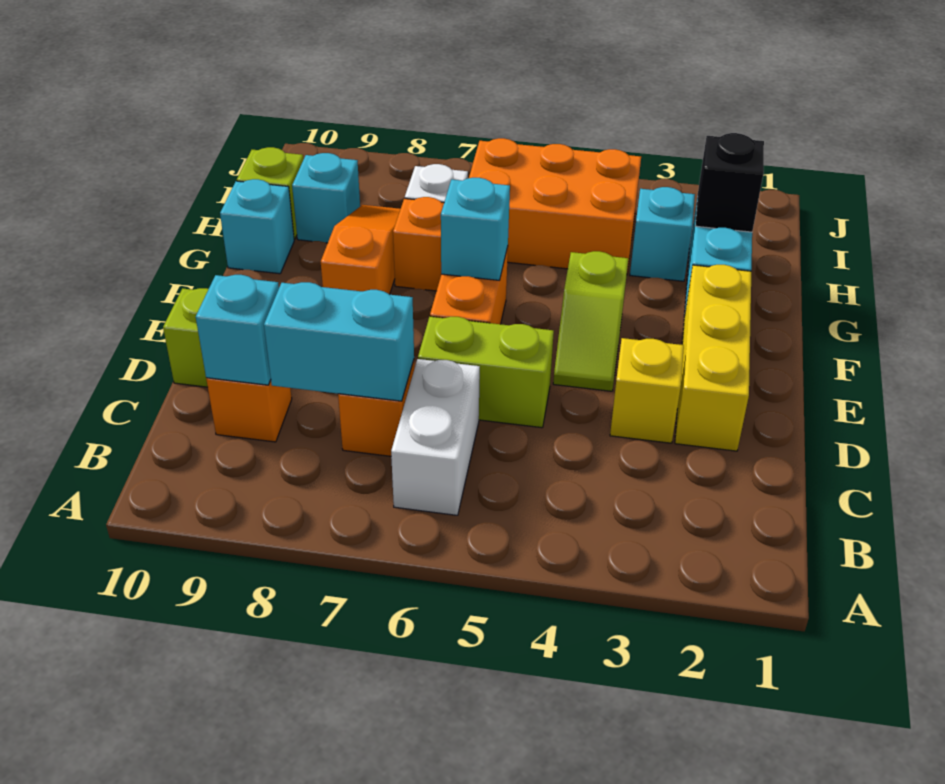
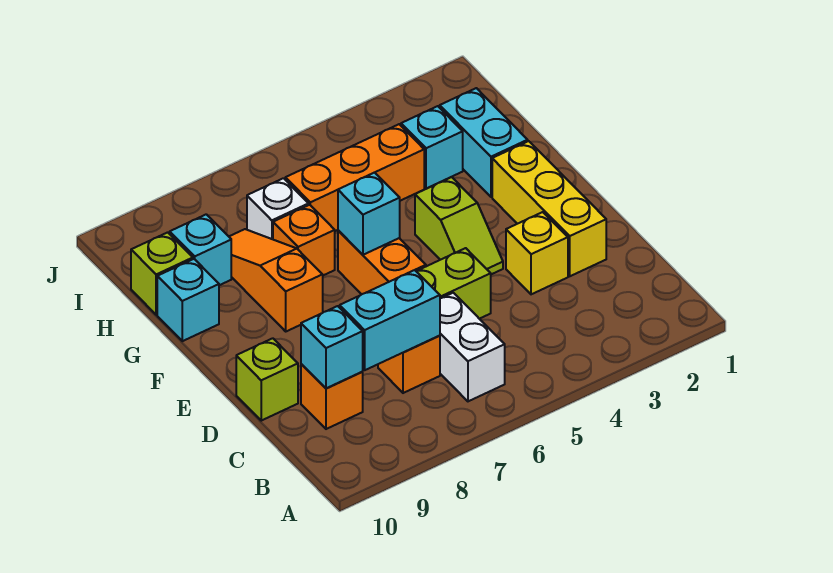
black 1x1 brick [695,133,764,232] -> none
orange 2x3 brick [469,138,641,272] -> orange 1x3 brick [285,124,424,231]

